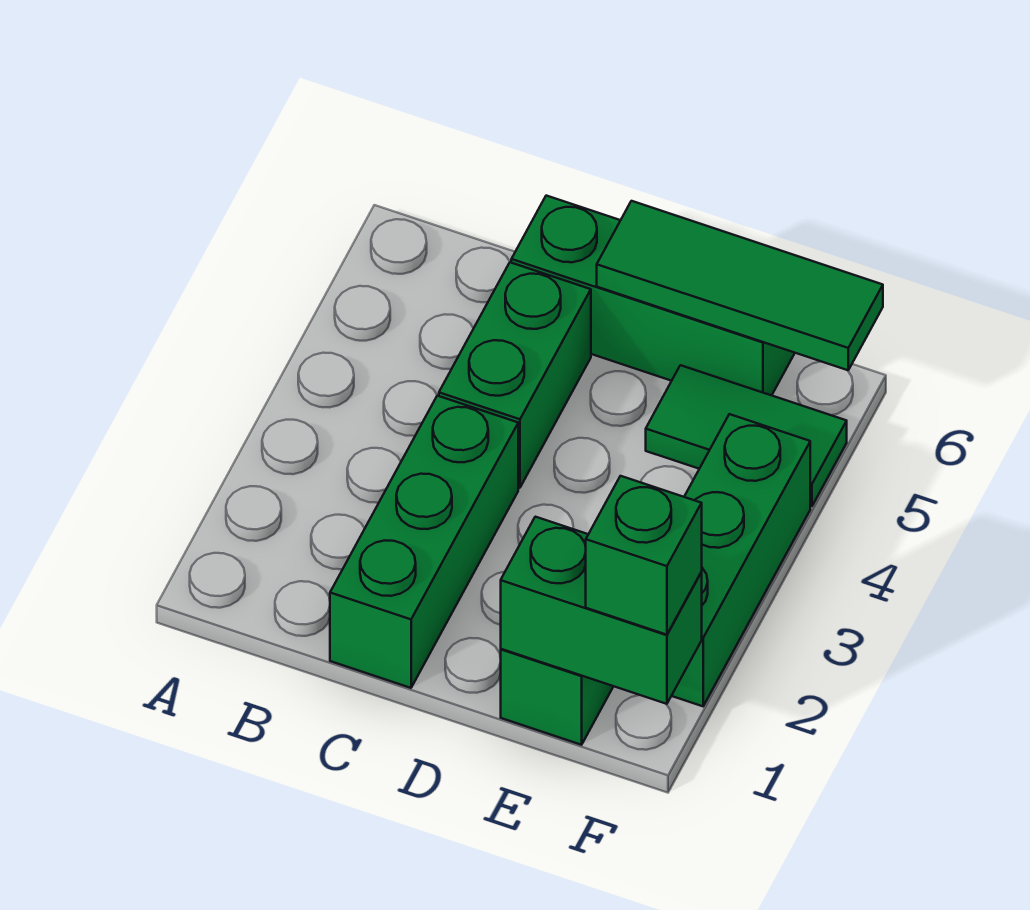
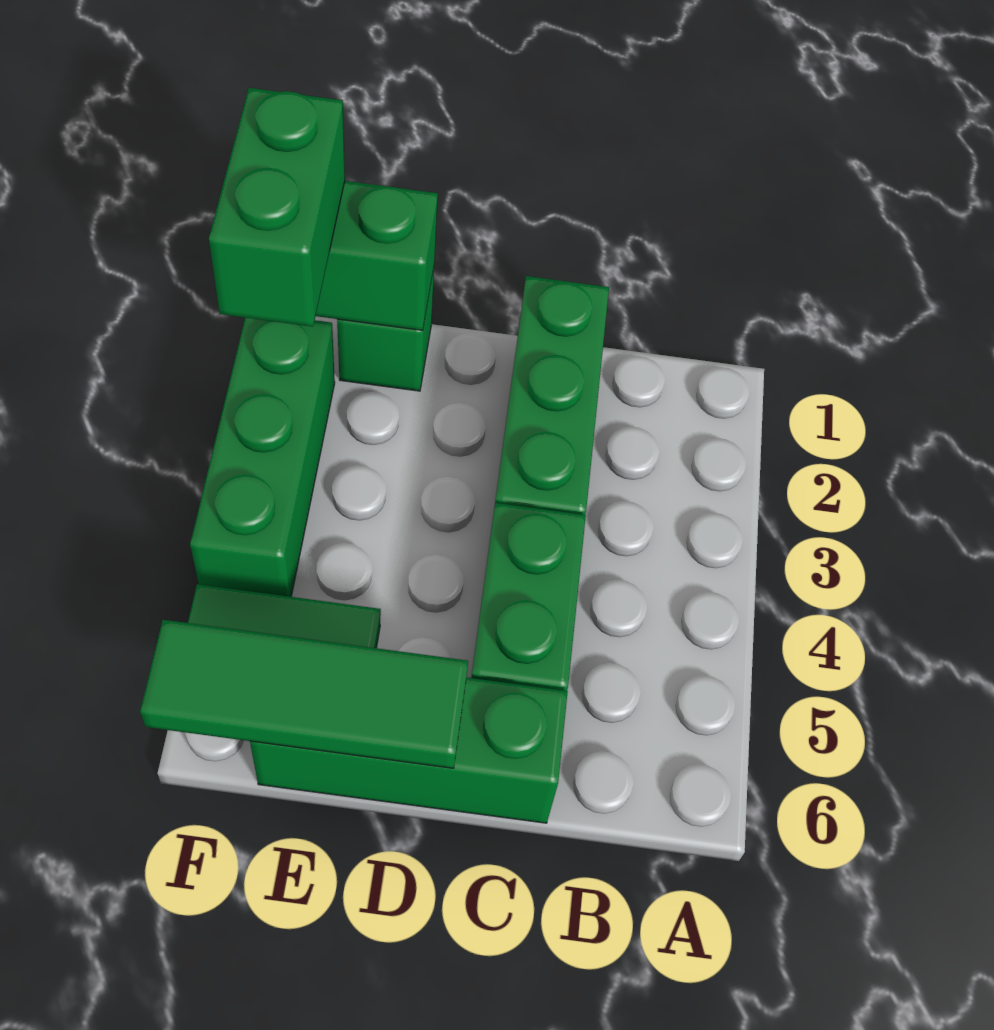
green 1x1 brick [586,476,702,635] -> green 1x2 brick [209,88,345,327]

